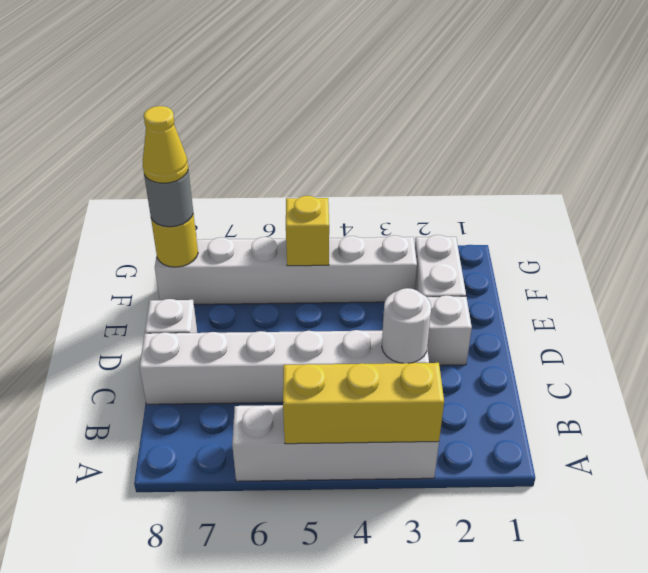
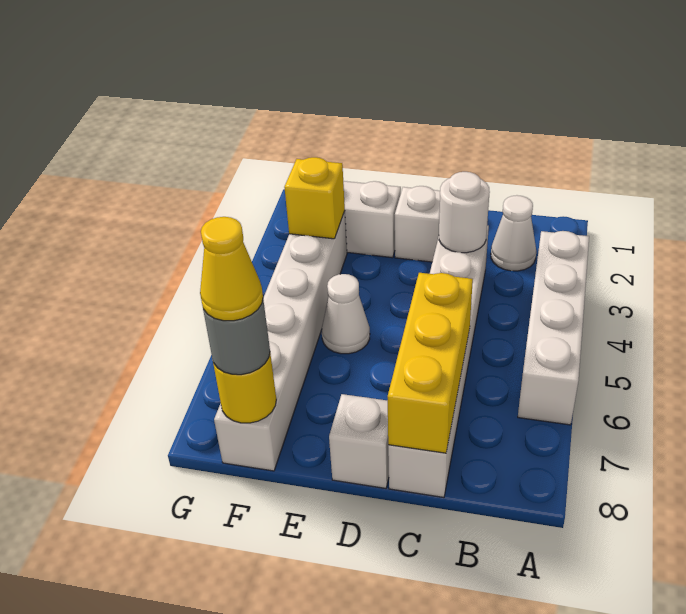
yellow 1x3 brick [283,363,444,444] -> yellow 1x3 brick moved to [387,273,473,453]
none -> white 1x1 cone [491,195,536,271]
none -> white 1x1 cone [322,274,370,354]
yellow 1x1 brick [286,196,329,266] -> yellow 1x1 brick moved to [284,157,345,239]

